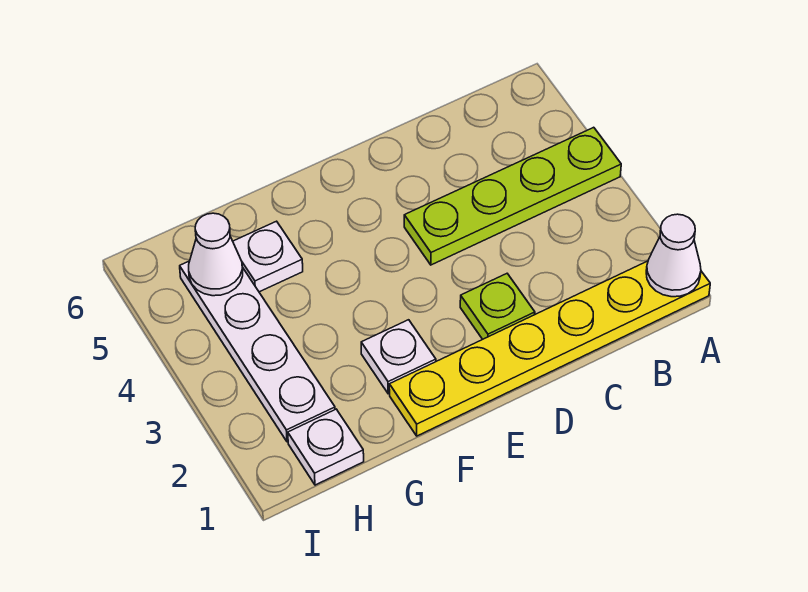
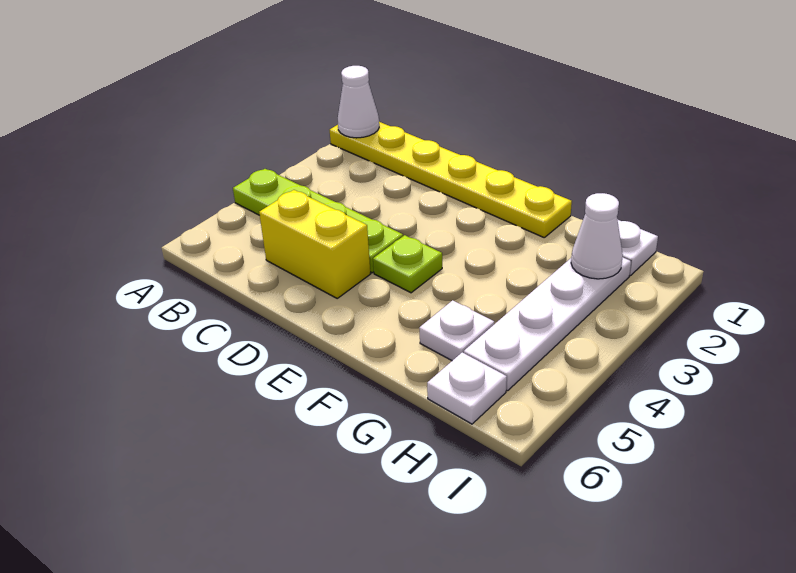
none -> yellow 1x2 brick [259,190,370,298]
lime 1x1 plate [460,274,535,339] -> lime 1x1 plate moved to [373,235,442,293]
white 1x1 plate [361,320,436,394] -> white 1x1 plate moved to [427,353,507,424]
white 1x1 cone [189,213,243,296] -> white 1x1 cone moved to [571,193,623,279]

